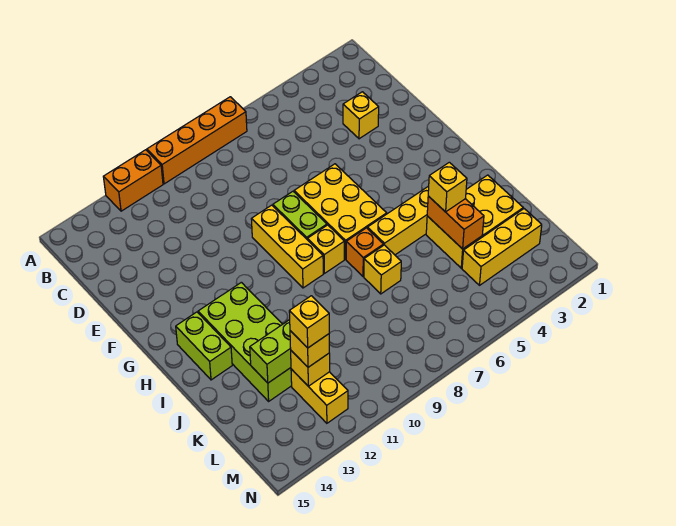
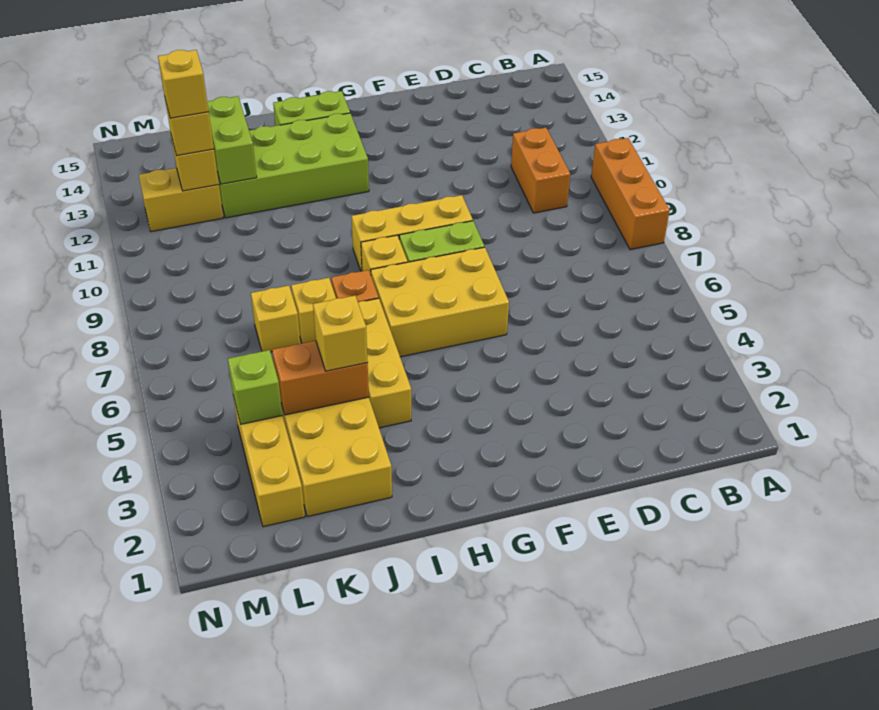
orange 1x4 brick [147,97,247,184] -> orange 1x3 brick [591,138,670,250]
orange 1x2 brick [103,150,163,211] -> orange 1x2 brick moved to [511,128,570,213]
yellow 1x1 brick [343,92,379,139] -> yellow 1x1 brick moved to [251,286,300,352]
none -> lime 1x1 brick [228,350,282,424]

